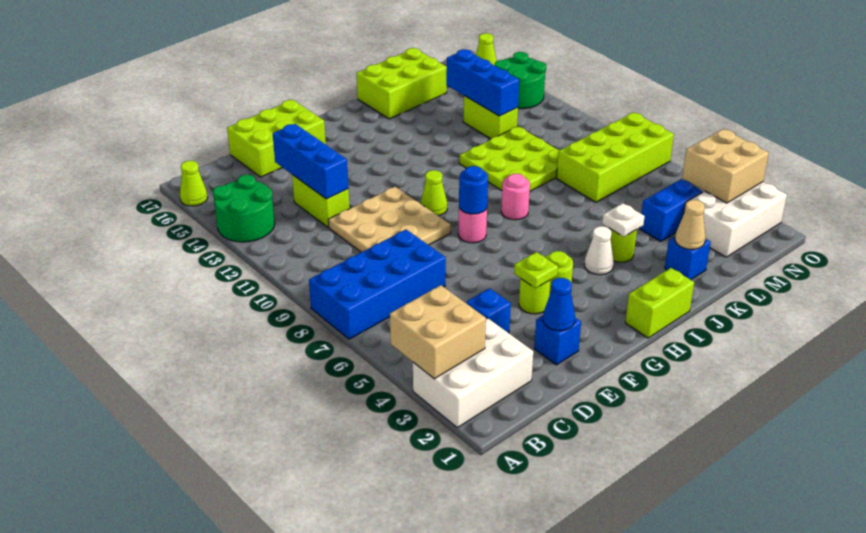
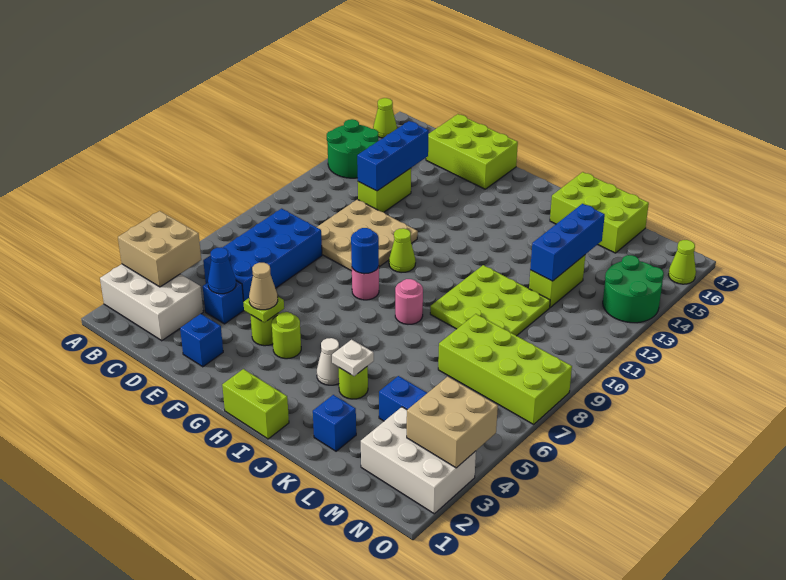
blue 2x4 brick [309,230,446,339] -> blue 2x4 brick turned to [203,209,322,302]
blue 1x1 cone [543,278,575,331] -> blue 1x1 cone moved to [208,247,236,294]
tan 1x1 cone [675,200,705,249] -> tan 1x1 cone moved to [249,263,278,310]

